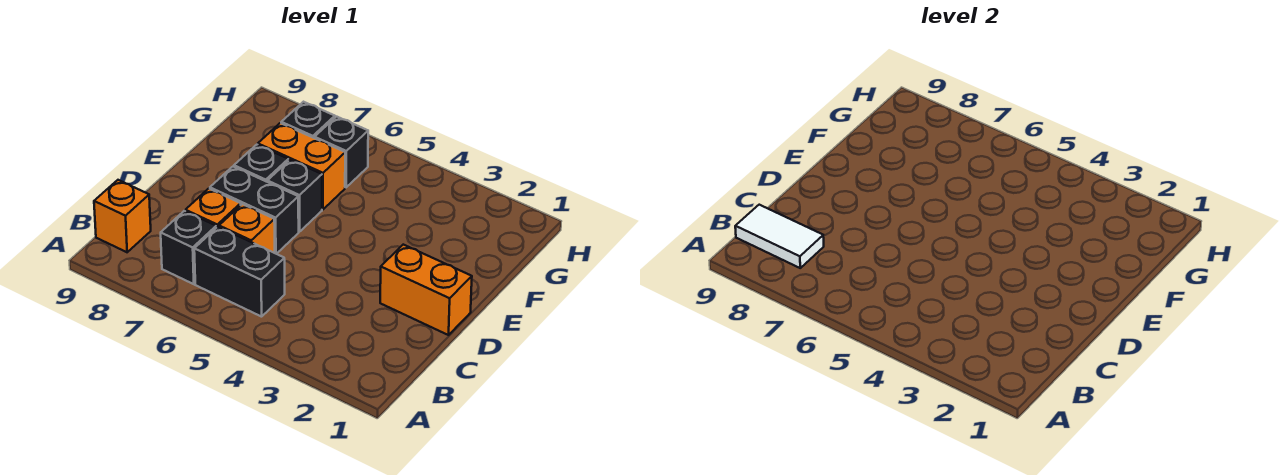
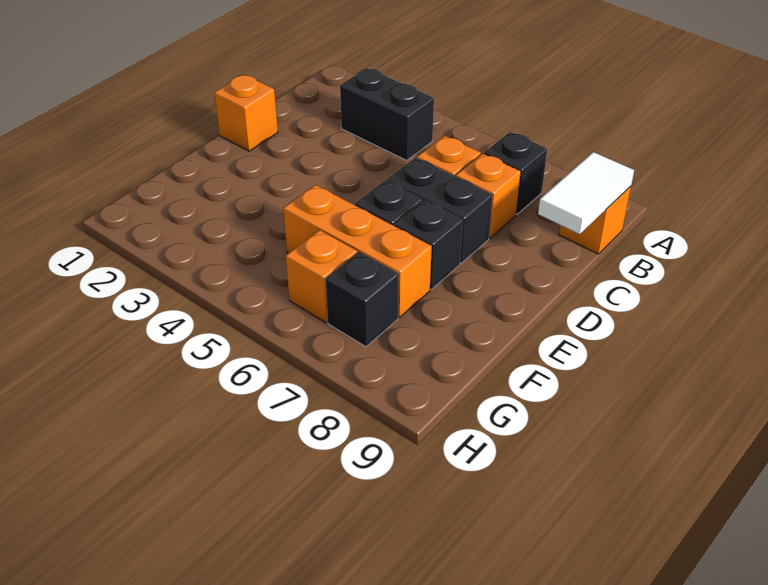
black 1x2 brick [194,227,285,317] -> black 1x2 brick moved to [340,68,434,160]
white 1x2 tile [735,205,824,268] -> white 1x2 tile turned to [538,152,634,234]
orange 1x2 brick [380,245,472,335] -> orange 1x1 brick [214,75,278,151]
orange 1x2 brick [258,123,345,209] -> orange 1x3 brick [283,185,432,317]
black 1x1 brick [315,117,368,187] -> orange 1x1 brick [286,230,357,322]

